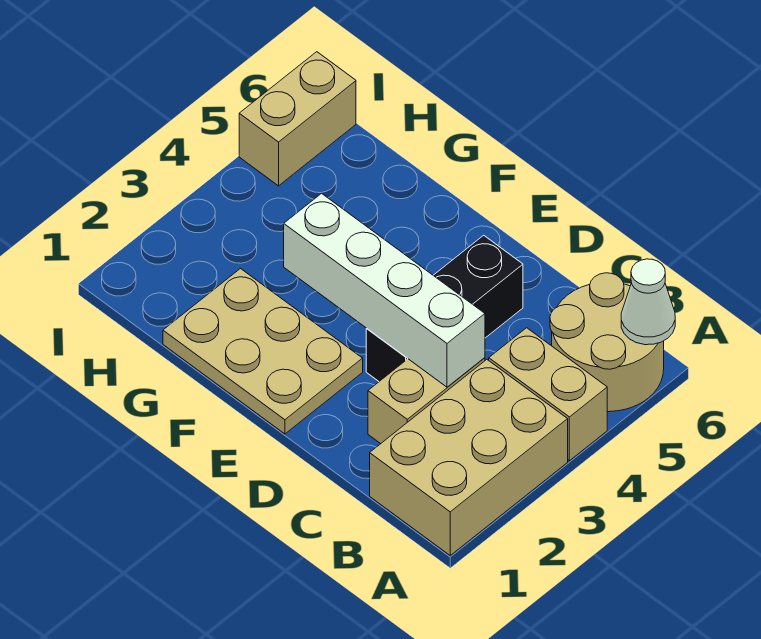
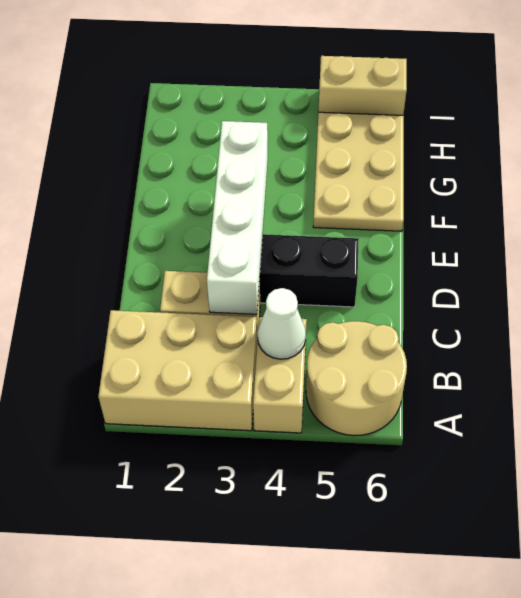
white 1x1 cone [621,259,675,345] -> white 1x1 cone moved to [258,288,306,359]
tan 2x3 plate [163,269,363,434] -> tan 2x3 plate moved to [313,112,404,231]

